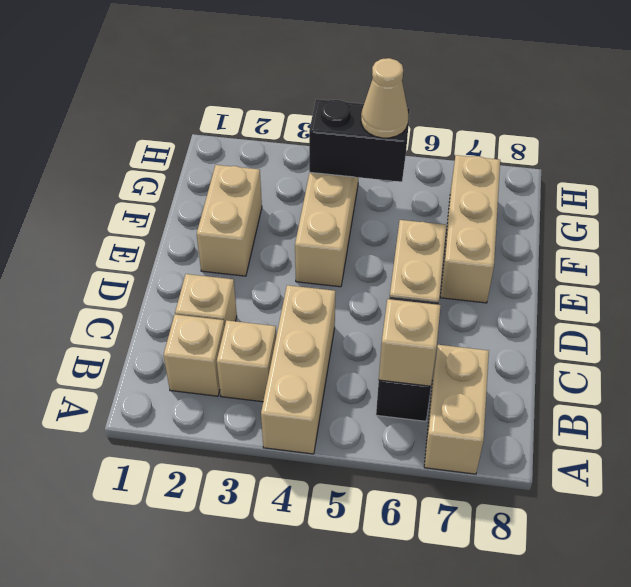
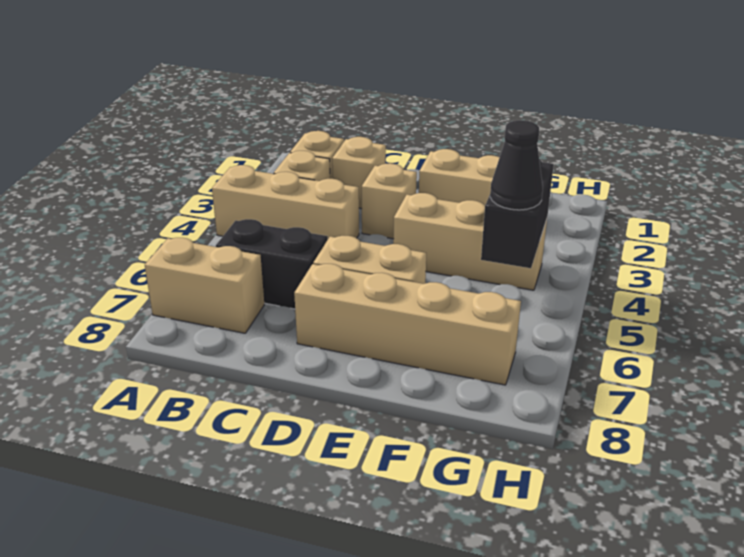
tan 1x1 brick [379,299,441,386] -> tan 1x1 brick moved to [362,163,417,239]
tan 1x3 brick [440,155,500,303] -> tan 1x4 brick [294,264,521,385]
tan 1x1 cone [361,58,408,138] -> black 1x1 cone [490,120,543,210]

